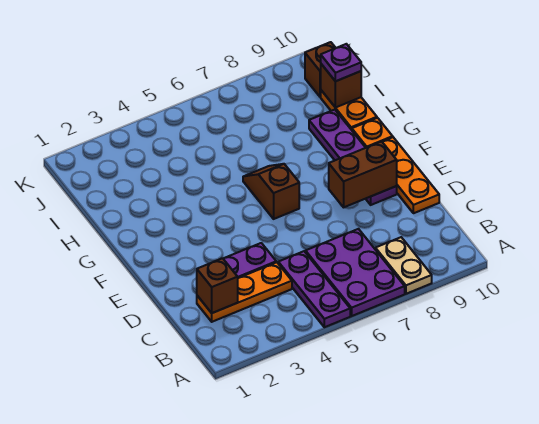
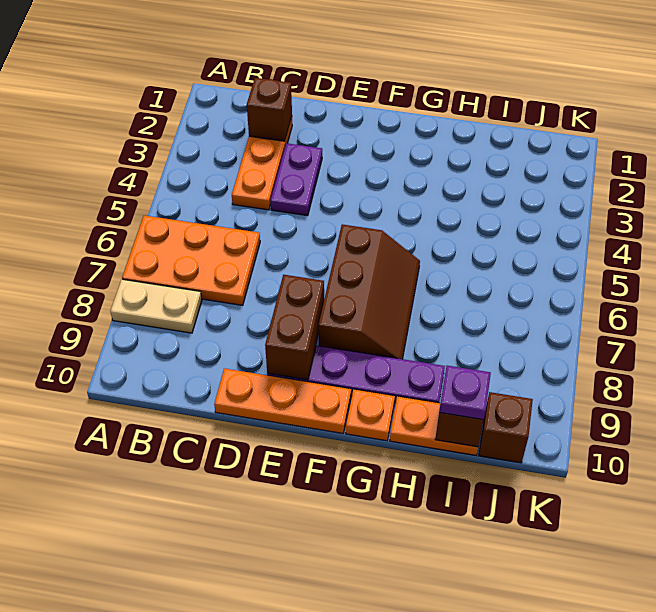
purple 1x3 plate [278,251,350,327] -> none
purple 2x3 plate [306,229,405,316] -> orange 2x3 plate [122,215,260,305]
brown 1x2 slope [243,164,299,219] -> brown 2x3 slope [318,224,420,359]

